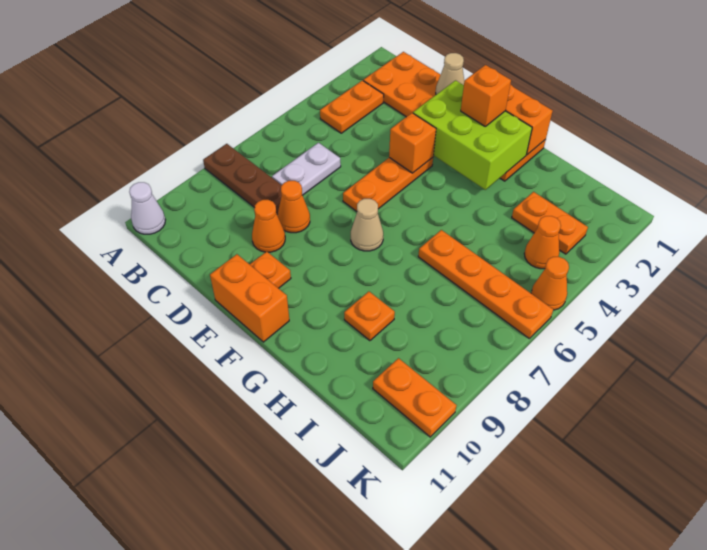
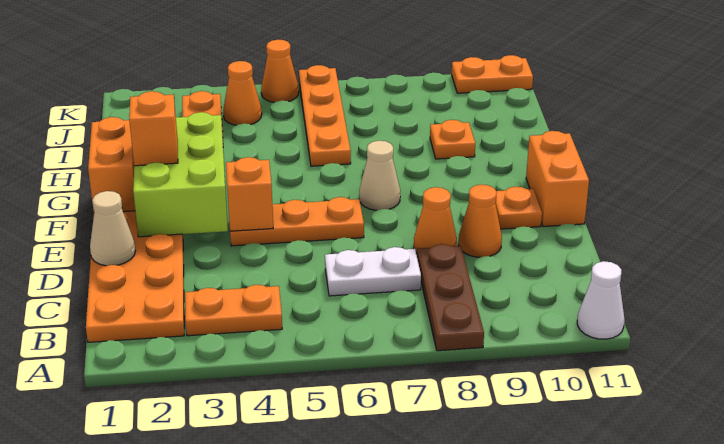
orange 1x2 plate [373,358,456,437] -> orange 1x2 plate turned to [452,55,533,93]

